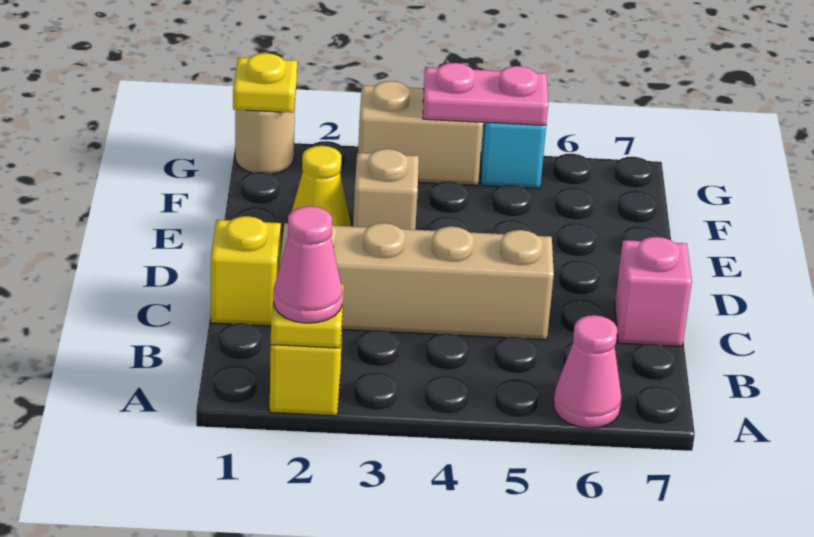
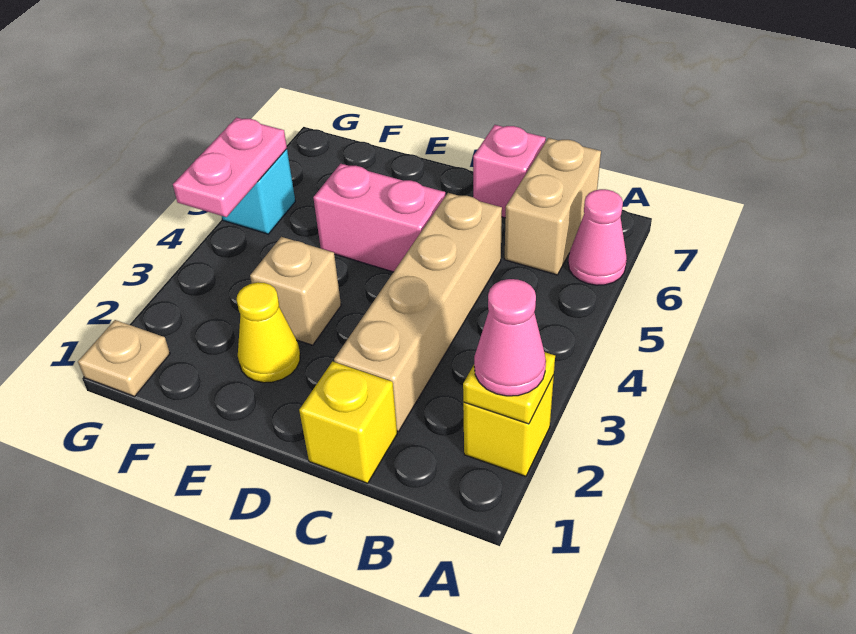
none -> pink 1x2 brick [313,164,445,272]
tan 1x1 round brick [235,102,295,174] -> tan 1x1 plate [78,320,170,396]
yellow 1x1 plate [233,53,297,113] -> none
tan 1x2 brick [358,81,483,185] -> tan 1x2 brick moved to [505,138,601,275]

